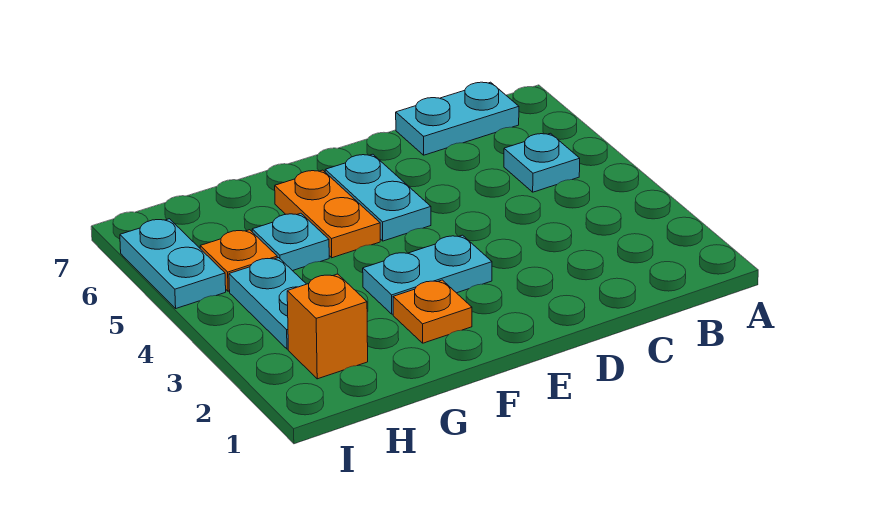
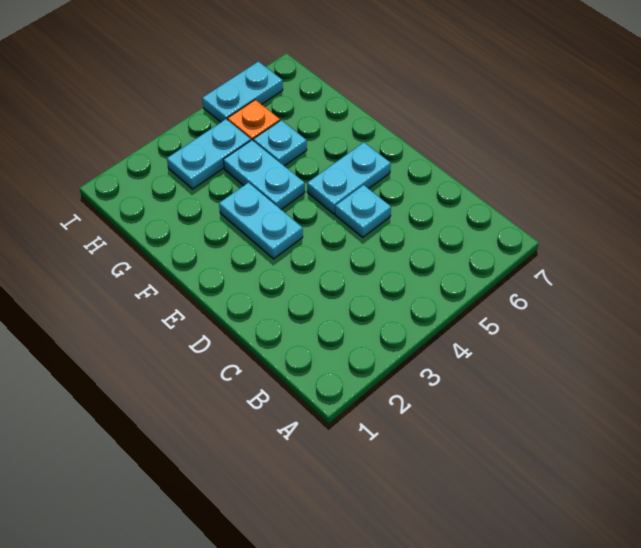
cyan 1x1 plate [504,133,580,192] -> cyan 1x1 plate moved to [335,185,391,237]
cyan 1x2 plate [396,82,519,155] -> cyan 1x2 plate moved to [223,140,305,209]
orange 1x1 plate [393,280,472,343] -> none
orange 1x2 plate [275,170,380,258] -> none
orange 1x1 brick [287,274,368,379] -> none

